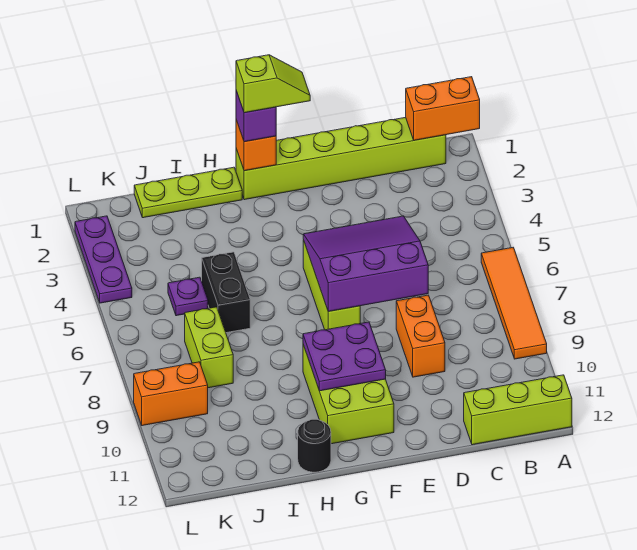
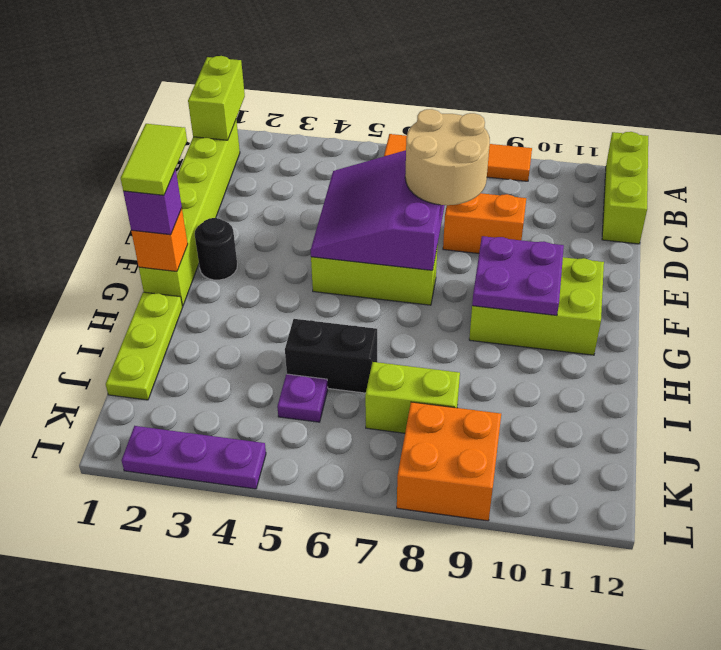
orange 1x2 brick [406,77,480,140] -> lime 1x2 brick [188,56,245,140]
none -> tan 2x2 round brick [405,109,490,205]
lime 1x2 slope [236,55,310,113] -> lime 1x2 tile [121,124,187,195]
black 1x1 round brick [298,419,331,472] -> black 1x1 round brick moved to [195,218,237,280]
orange 1x2 brick [134,362,208,426] -> orange 2x2 brick [397,402,501,521]

